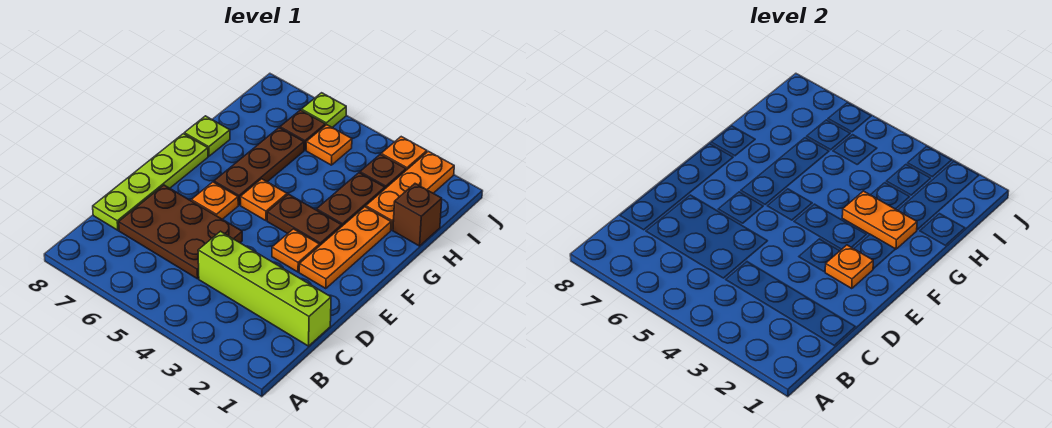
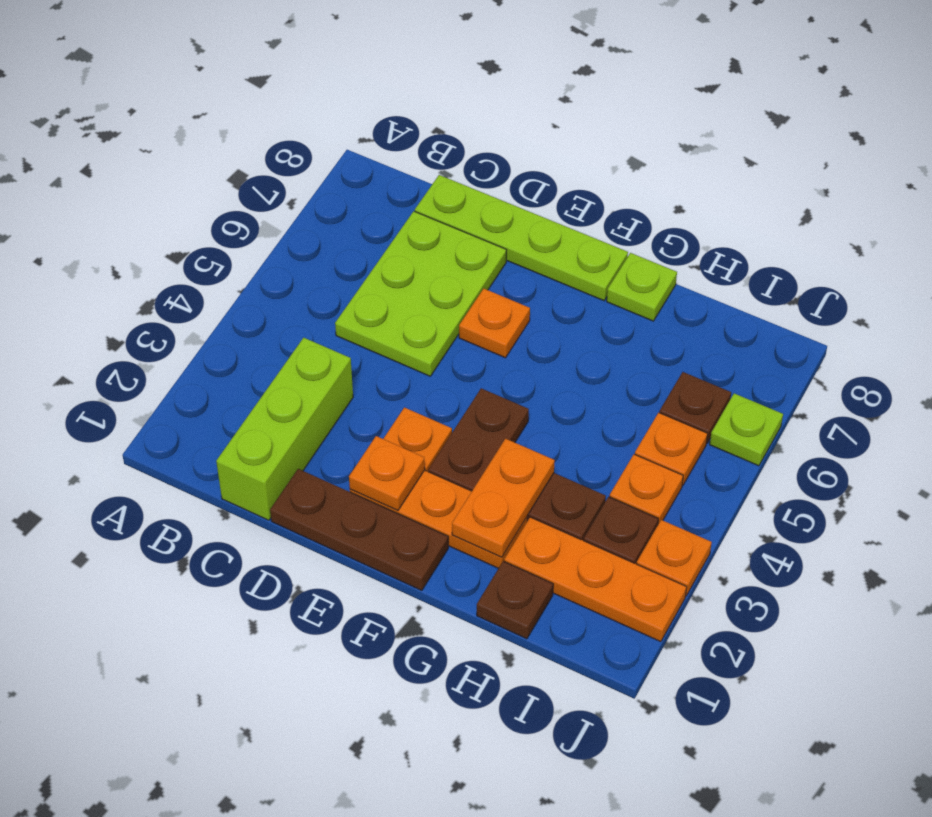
lime 1x4 brick [198,231,331,346] -> lime 1x3 brick [216,338,353,520]
brown 2x3 plate [119,185,242,279] -> lime 2x3 plate [335,211,506,376]
orange 1x1 plate [240,179,287,221] -> orange 1x1 plate moved to [609,454,683,524]
brown 1x3 plate [214,128,304,205] -> brown 1x3 plate moved to [270,469,448,591]
brown 1x1 brick [393,184,442,246] -> brown 1x1 plate [477,561,553,639]

